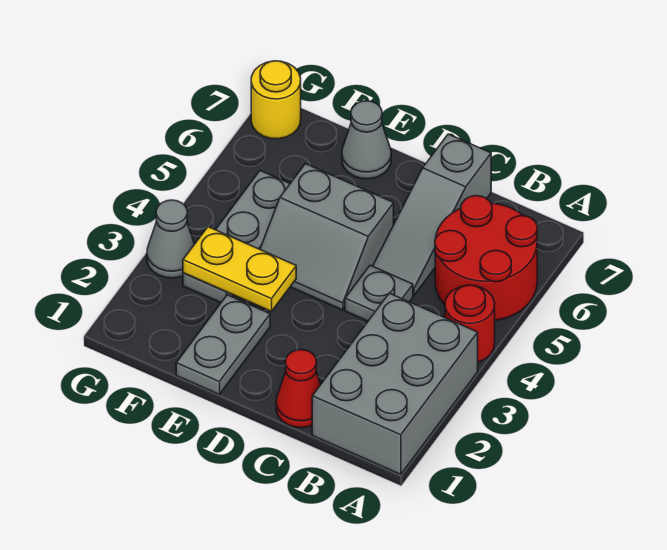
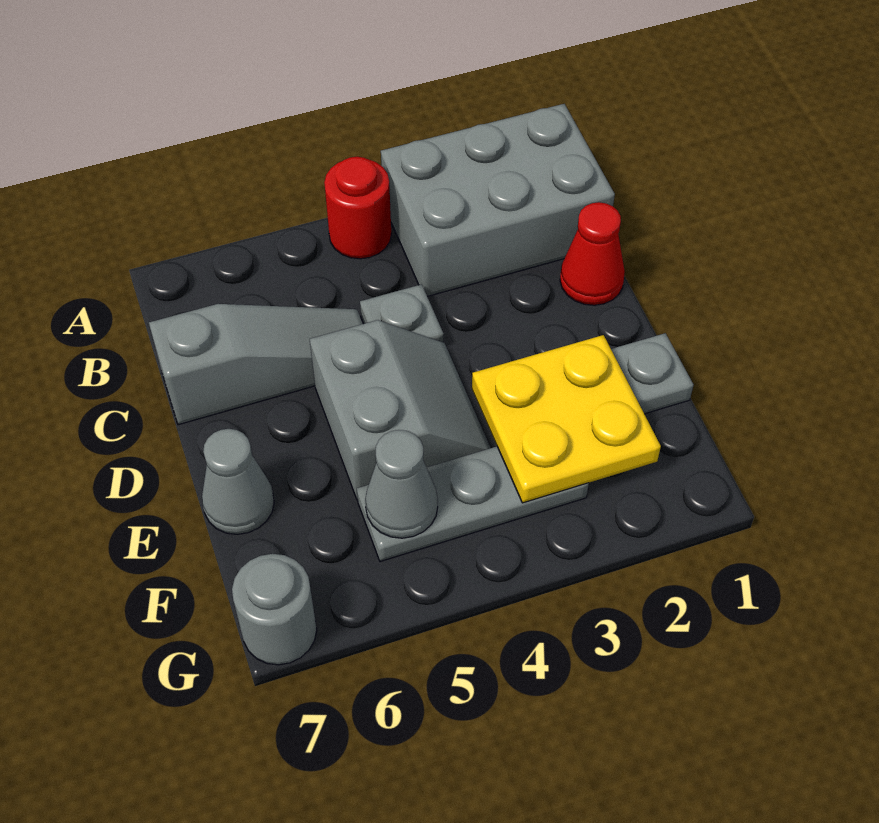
red 2x2 round brick [435,196,537,320] -> none
yellow 1x2 plate [183,227,296,312] -> yellow 2x2 plate [472,335,661,503]
grey 1x1 cone [147,200,194,278] -> grey 1x1 cone moved to [365,430,438,538]
yellow 1x1 round brick [251,61,301,139] -> grey 1x1 round brick [232,554,317,665]

